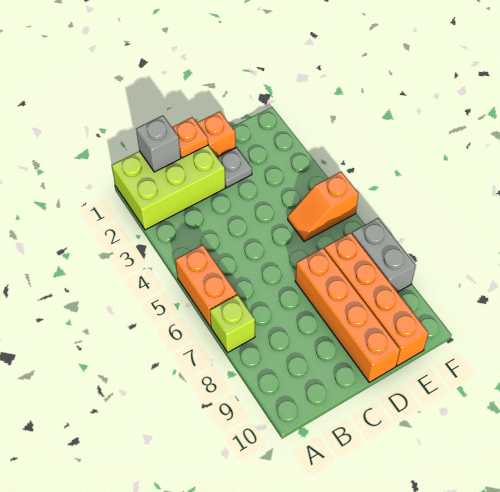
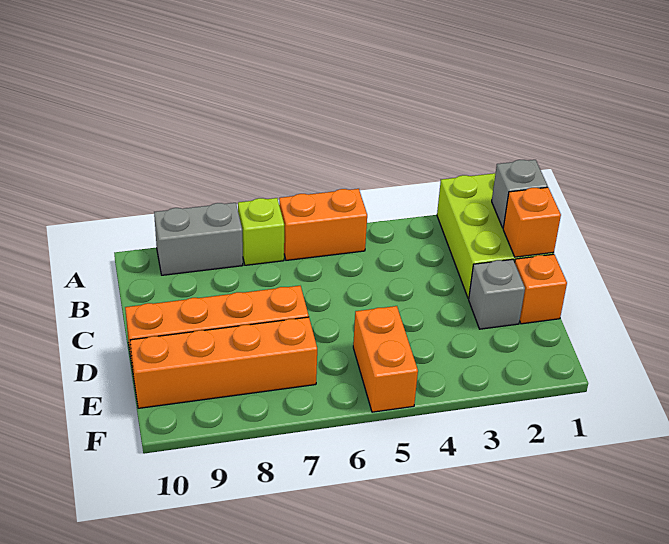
orange 1x1 plate [172,117,208,158] -> orange 1x1 brick [503,187,561,257]
grey 1x1 plate [217,147,252,187] -> grey 1x1 brick [469,259,525,329]
orange 1x2 slope [288,172,358,242] -> orange 1x2 brick [353,306,418,412]
grey 1x2 brick [352,218,416,292] -> grey 1x2 brick moved to [154,203,243,275]

